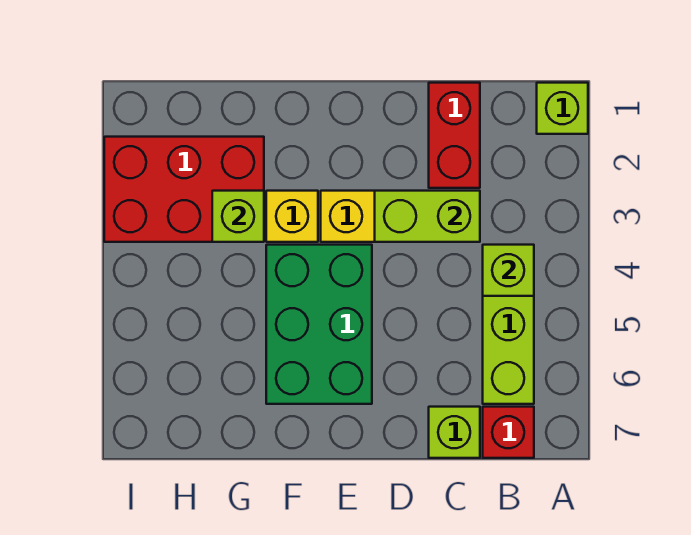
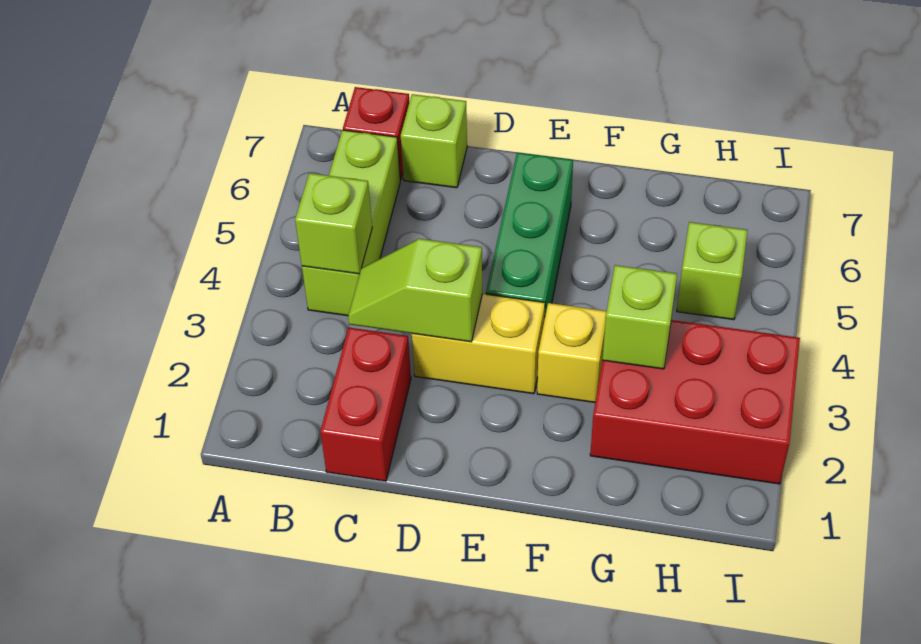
lime 1x1 brick [537,83,588,134] -> lime 1x1 brick moved to [677,222,748,320]
lime 1x2 brick [375,191,480,242] -> lime 1x2 slope [348,239,482,342]
green 2x3 brick [266,245,372,404] -> green 1x3 brick [486,153,573,320]

